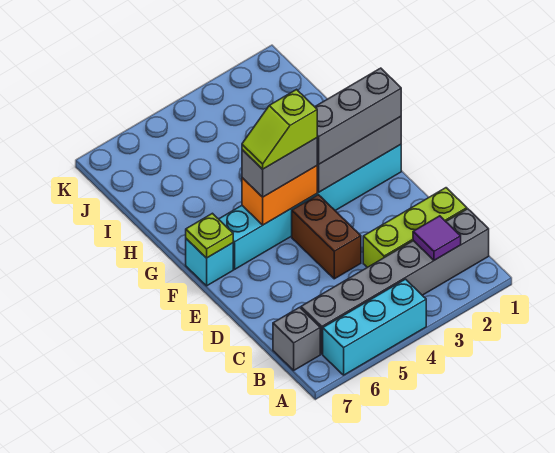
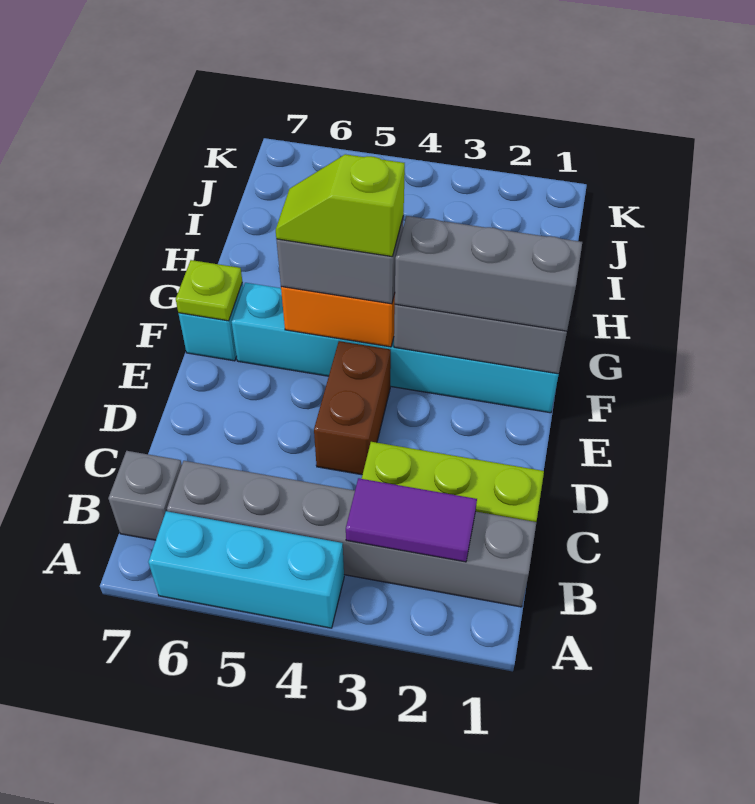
purple 1x1 tile [413,216,461,260] -> purple 1x2 tile [346,478,477,562]

